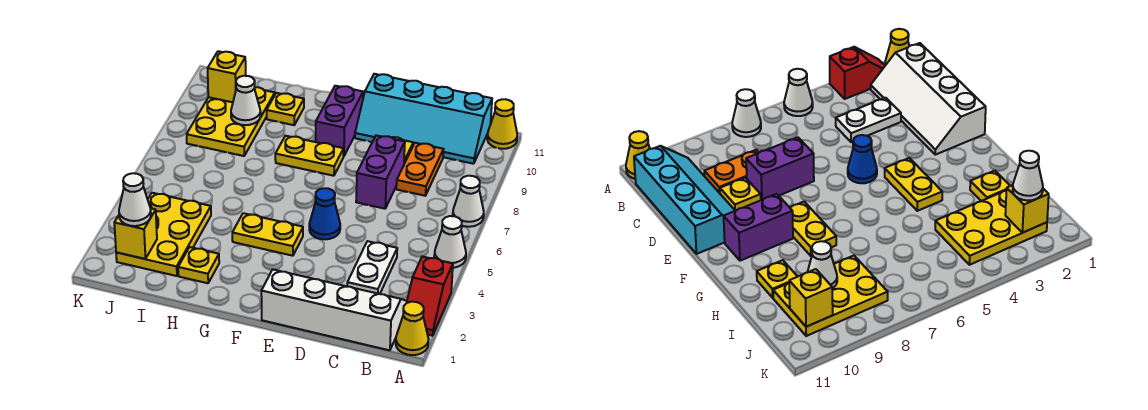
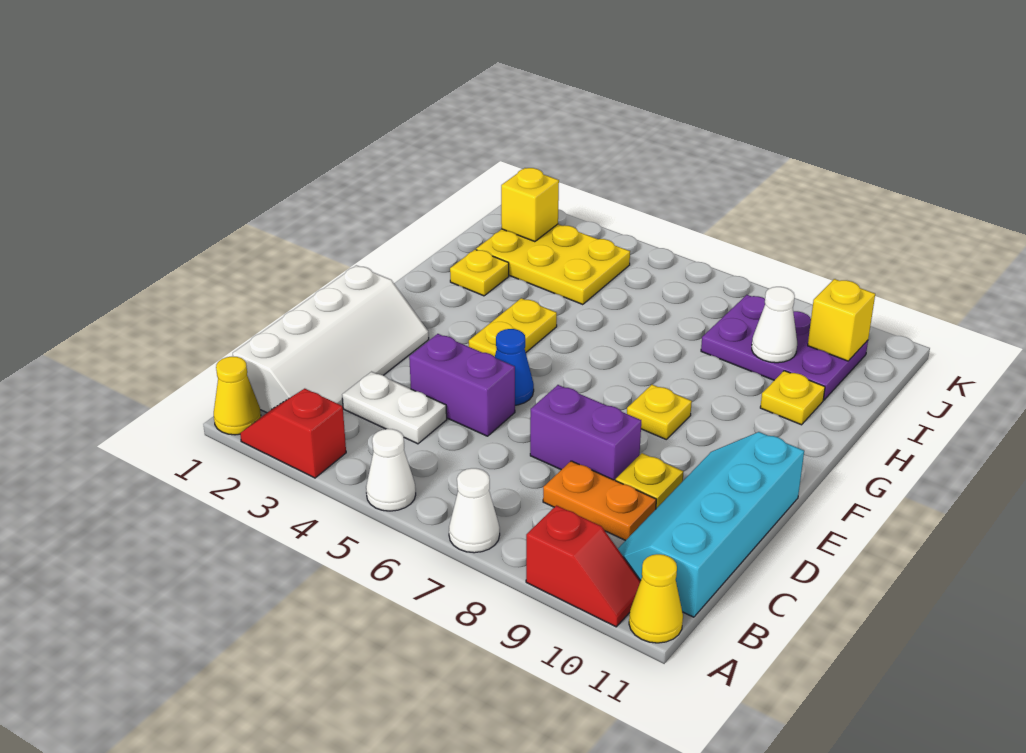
none -> red 1x2 slope [526,505,641,627]
yellow 1x2 plate [275,136,344,176] -> yellow 1x1 plate [627,385,692,439]
purple 1x2 brick [316,86,363,157] -> purple 1x2 brick moved to [409,334,515,436]
yellow 2x3 plate [187,87,275,156] -> purple 2x3 plate [701,295,868,400]
white 1x1 cone [119,173,151,226] -> none

